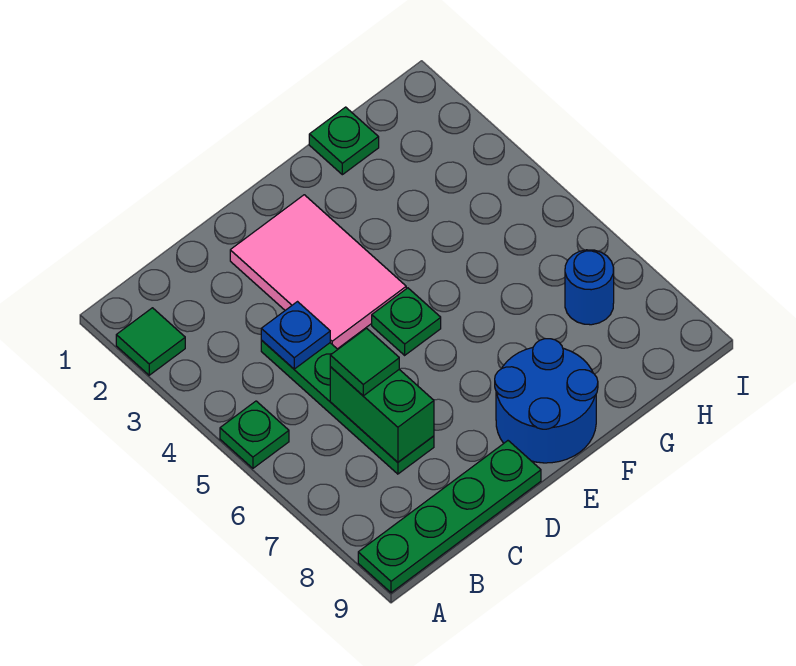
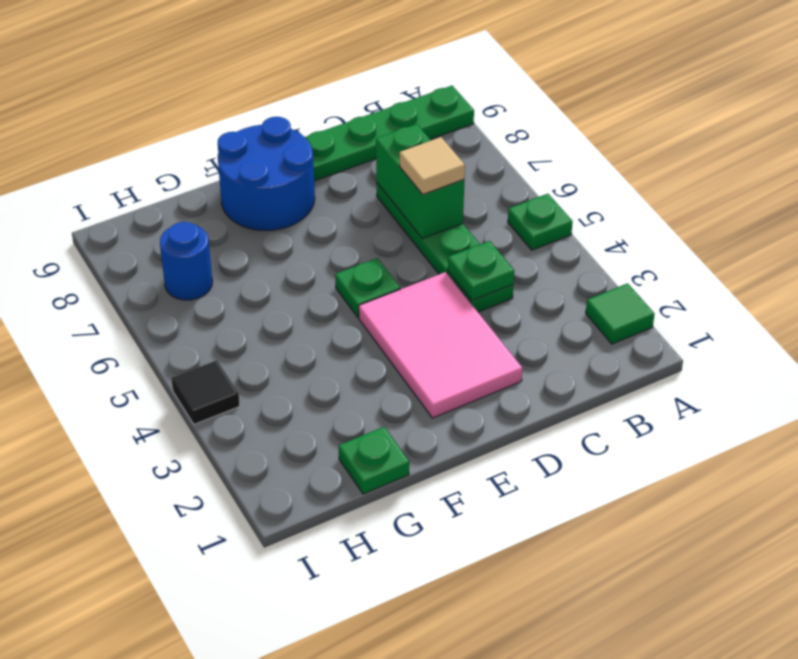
blue 1x1 plate [261,302,330,369] -> green 1x1 plate [448,241,514,300]
green 1x1 tile [330,328,399,396] -> tan 1x1 tile [400,137,465,194]
none -> black 1x1 tile [171,360,240,424]

